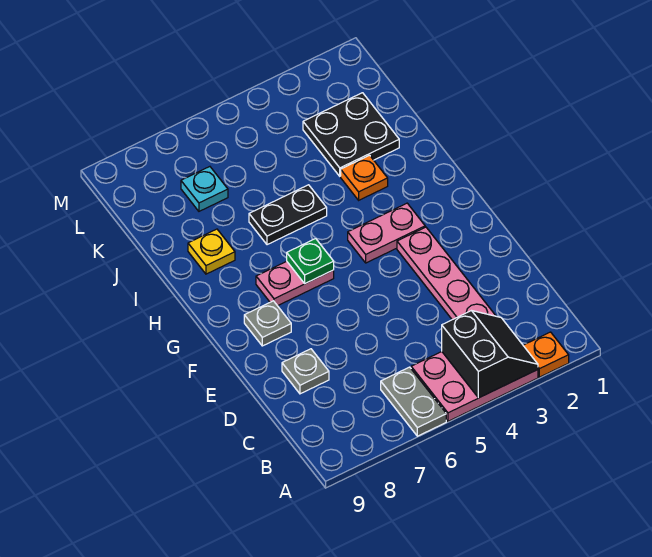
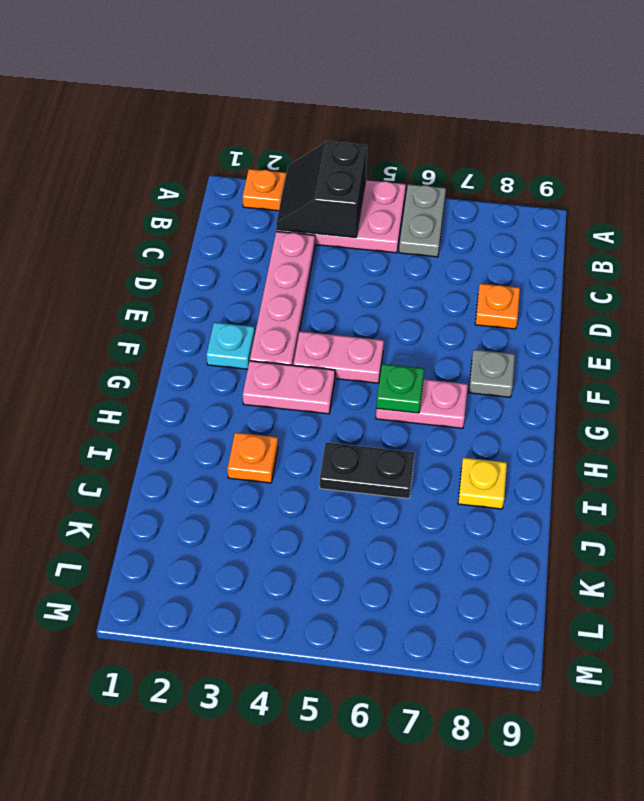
grey 1x1 plate [282,349,329,394] -> orange 1x1 plate [475,284,520,329]
none -> pink 1x2 plate [293,331,384,383]
black 2x2 plate [303,93,399,176] -> none
cyan 1x1 plate [181,167,228,211] -> cyan 1x1 plate moved to [206,322,255,369]

